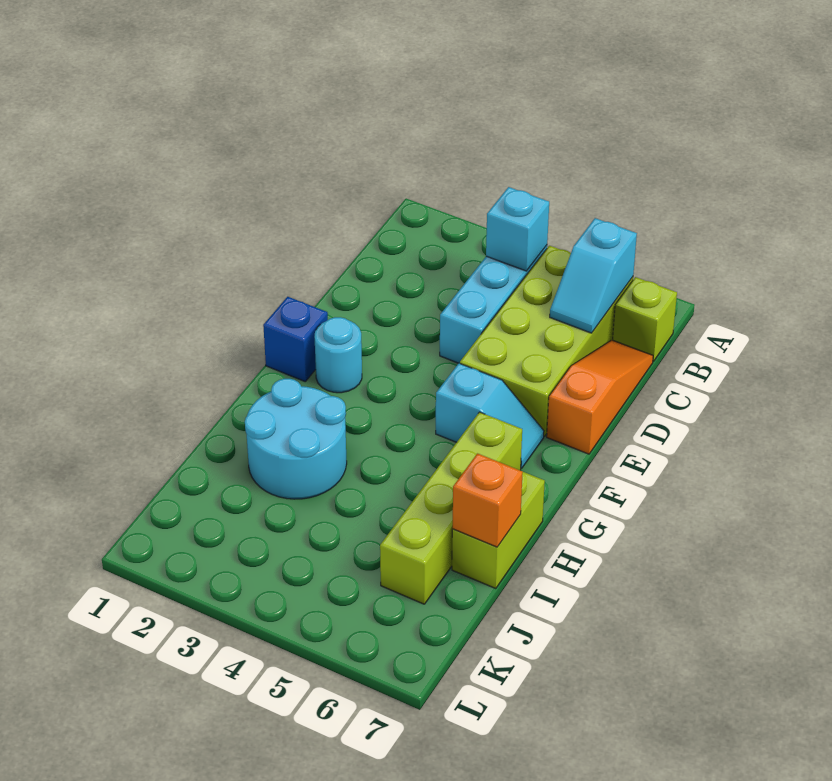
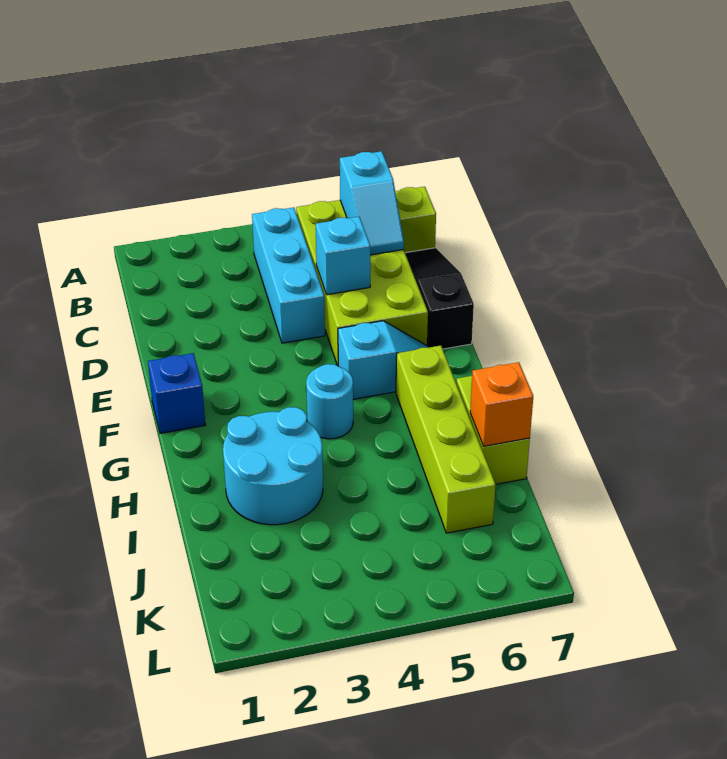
cyan 1x1 brick [486,187,549,271] -> cyan 1x1 brick moved to [316,217,370,295]
orange 1x3 slope [547,340,653,454] -> black 1x3 slope [405,248,474,349]
cyan 1x1 round brick [315,317,362,393] -> cyan 1x1 round brick moved to [306,364,353,439]

